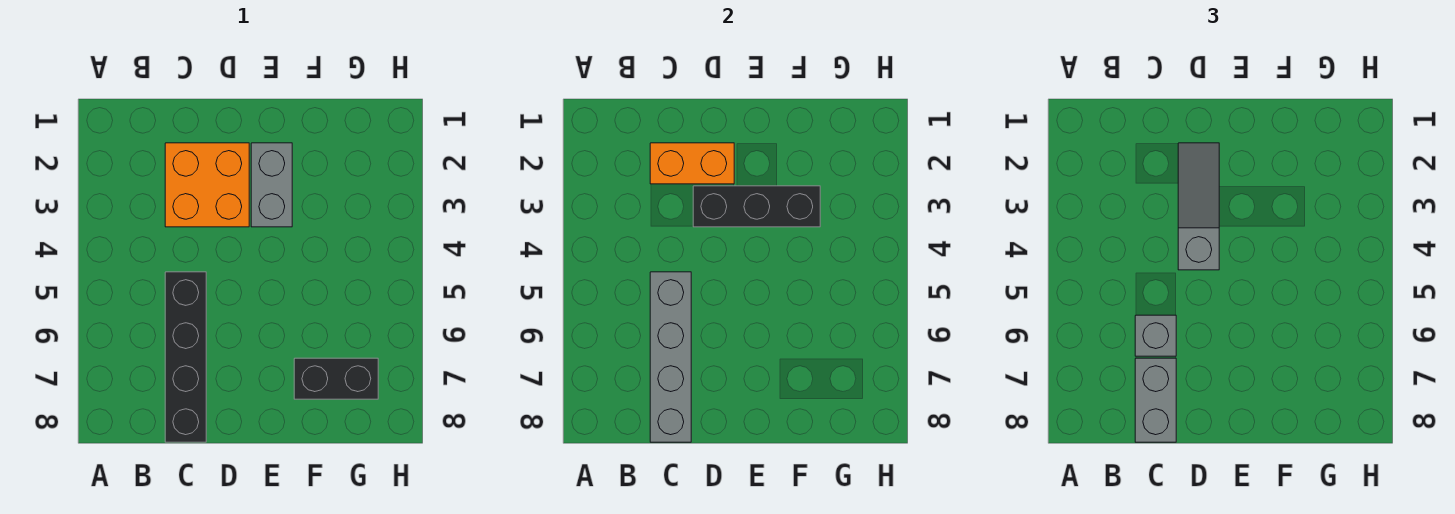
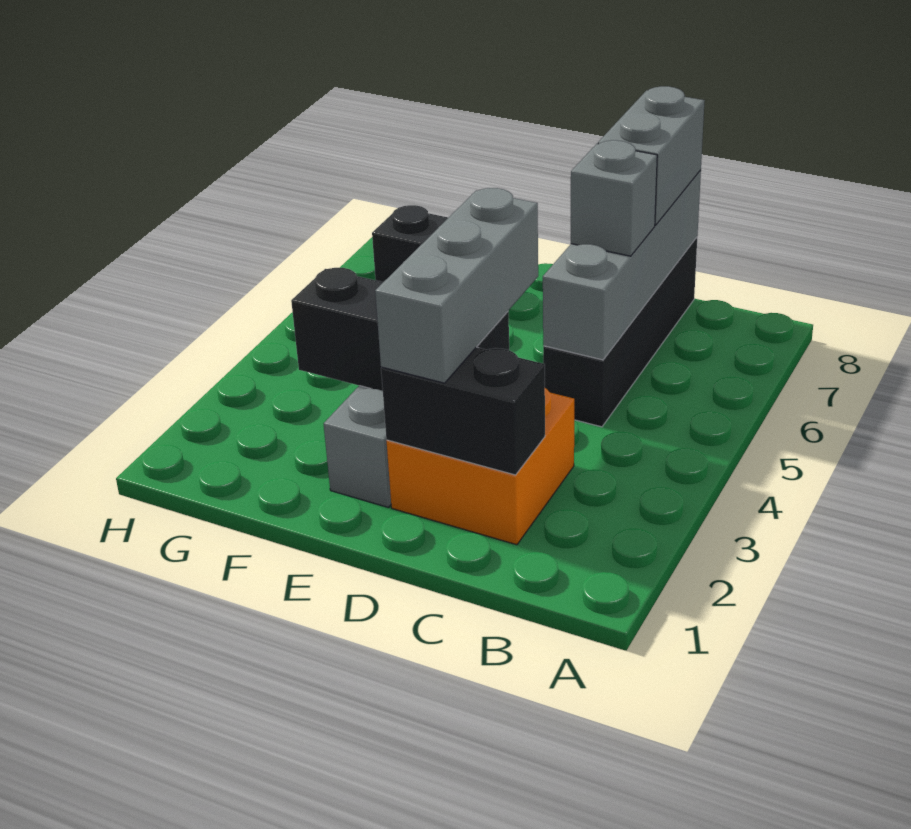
orange 1x2 brick [650,143,734,184] -> black 1x2 brick [381,347,545,475]
grey 1x3 slope [1178,143,1219,270] -> grey 1x3 brick [375,188,538,383]

